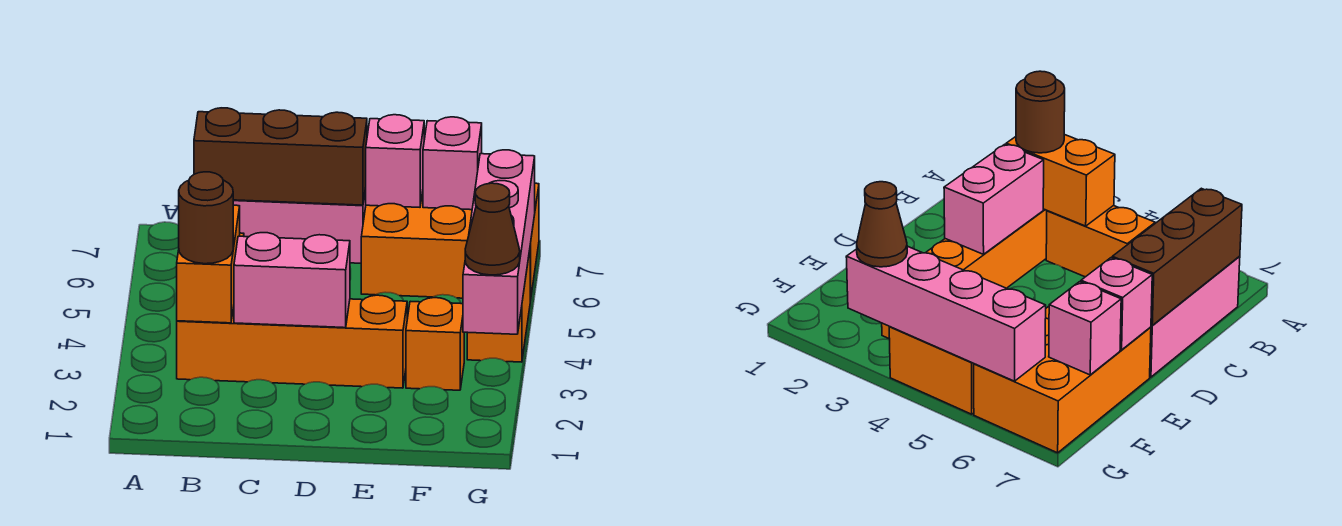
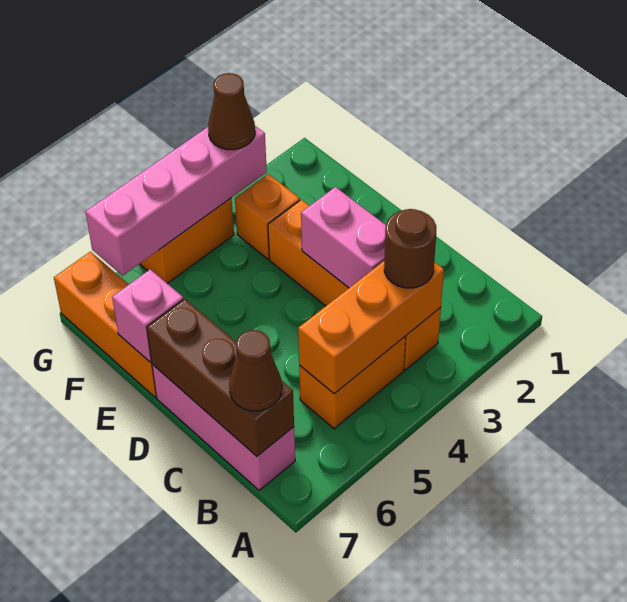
orange 1x2 brick [177,205,240,323] -> orange 1x3 brick [298,261,444,394]
none -> brown 1x1 cone [229,330,282,411]
orange 2x3 brick [361,183,539,301] -> orange 1x3 brick [54,252,157,398]
pink 1x1 brick [423,117,482,210] -> none

